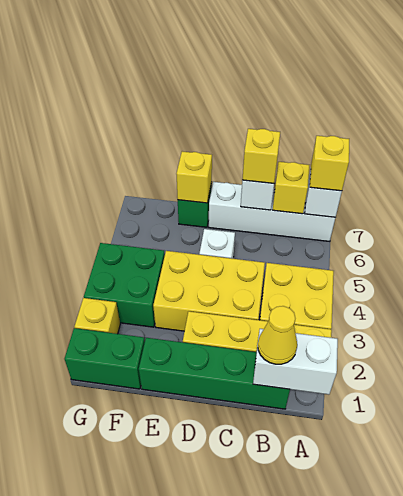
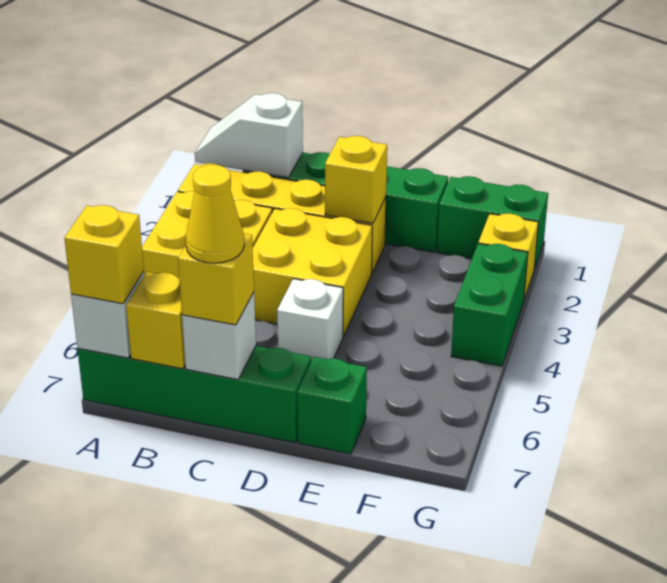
white 1x2 brick [253,329,338,394] -> white 1x2 slope [195,93,303,178]
white 1x4 brick [209,182,335,241] -> green 1x4 brick [77,346,311,443]
yellow 1x1 cone [258,306,297,364] -> yellow 1x1 cone moved to [186,165,244,263]
yellow 2x3 brick [153,251,265,331] -> yellow 2x2 brick [253,208,372,336]
yellow 1x1 brick [176,151,212,203] -> yellow 1x1 brick moved to [325,136,387,223]
green 2x2 brick [84,243,165,327] -> green 1x2 brick [451,244,528,366]

